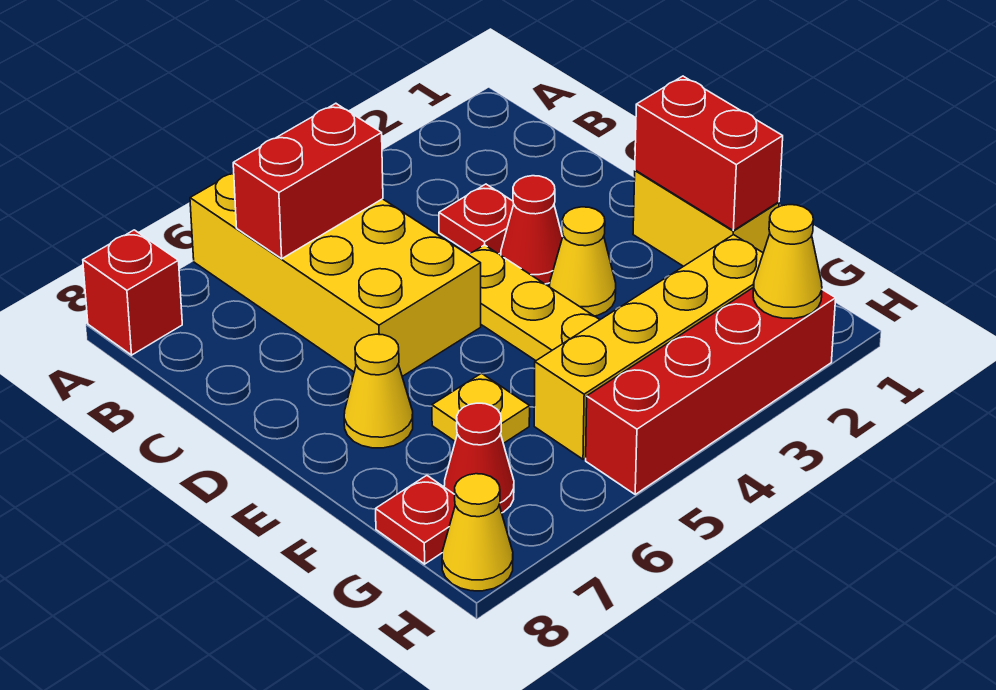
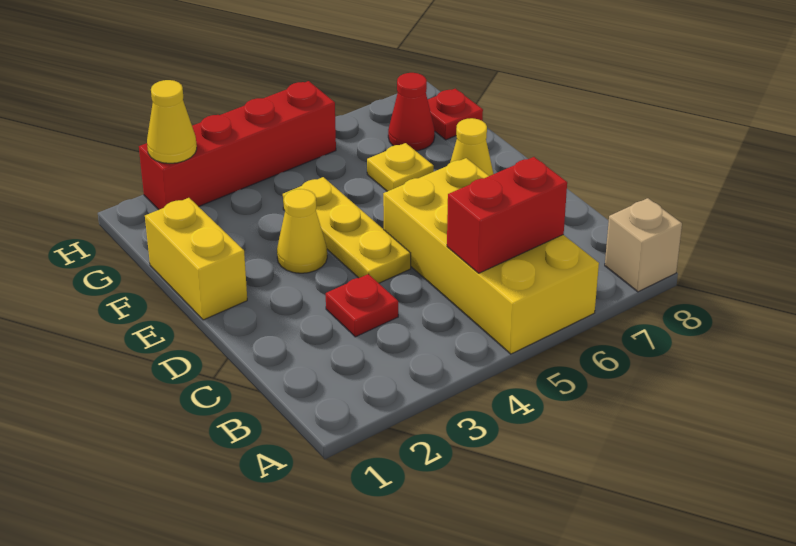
red 1x1 brick [83,230,182,355] -> tan 1x1 brick [605,198,682,292]
red 1x1 cone [501,176,563,284] -> none
red 1x2 brick [635,76,783,231] -> none
yellow 1x4 brick [534,235,763,459] -> none
yellow 1x1 cone [442,474,513,591] -> none

